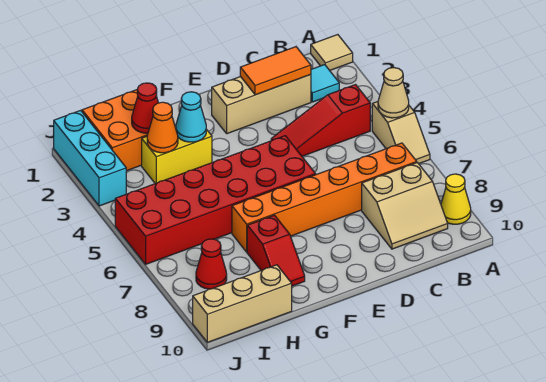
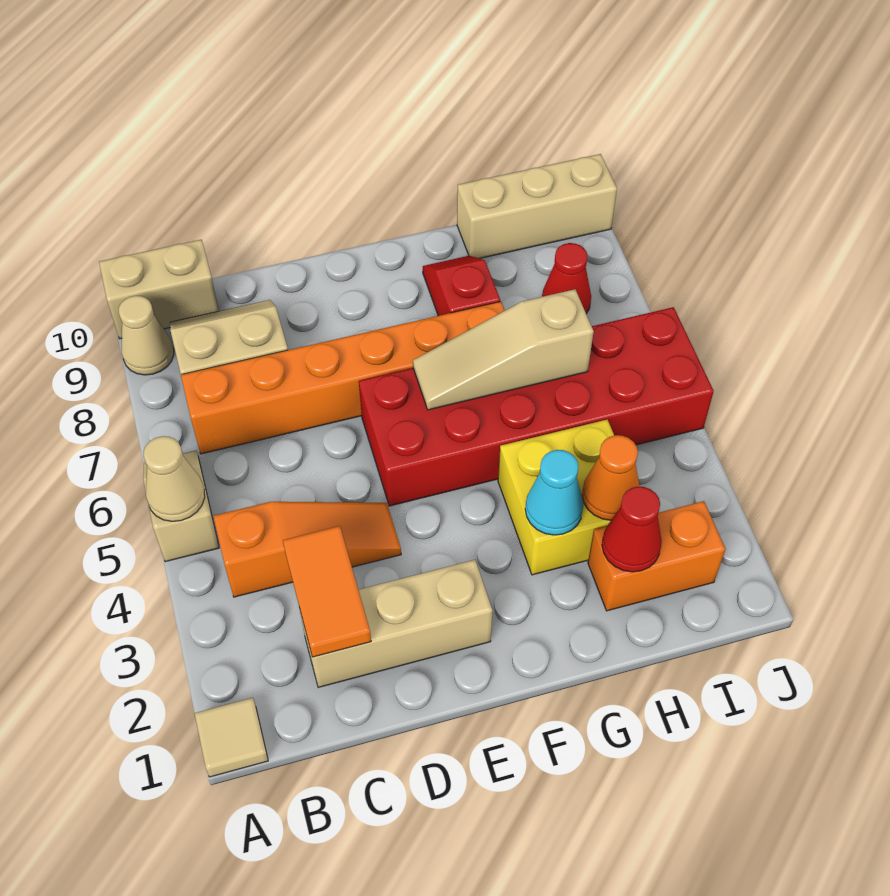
yellow 1x1 cone [441,174,471,224] -> tan 1x1 cone [119,296,174,375]
none -> tan 1x2 brick [99,240,219,339]
cyan 1x1 tile [311,65,339,102] -> none
red 1x3 slope [271,85,370,156] -> orange 1x3 slope [213,502,401,597]
orange 1x2 tile [240,47,311,95] -> orange 1x2 tile turned to [283,526,371,657]
none -> tan 1x3 slope [413,289,594,410]
yellow 1x2 brick [142,126,212,184] -> yellow 2x2 brick [498,420,614,575]
orange 2x2 brick [82,90,148,171] -> orange 1x2 brick [588,501,725,611]
cyan 1x3 brick [54,110,126,206] -> none

